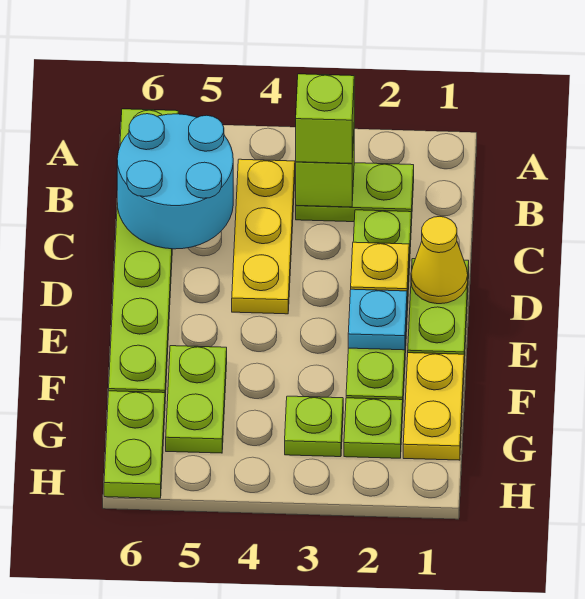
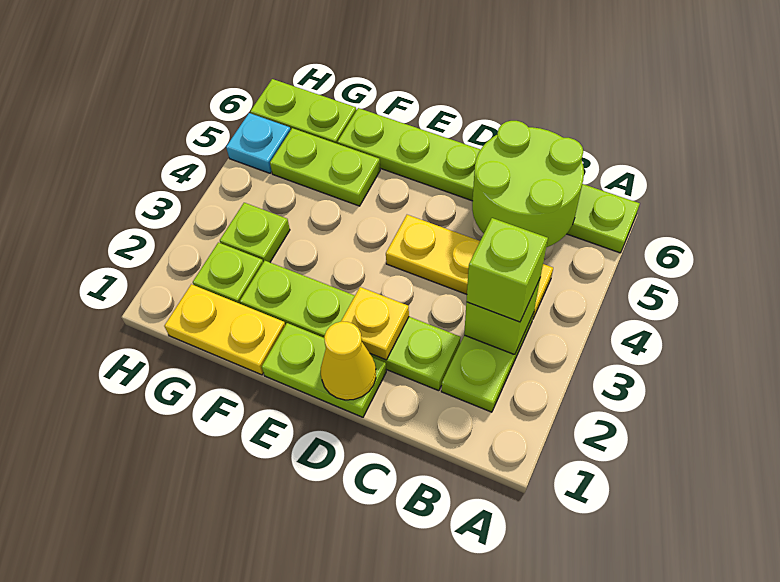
cyan 2x2 round brick [117,114,233,249] -> lime 2x2 round brick [472,121,584,247]
cyan 1x1 plate [348,289,407,350] -> cyan 1x1 plate moved to [226,113,291,173]

